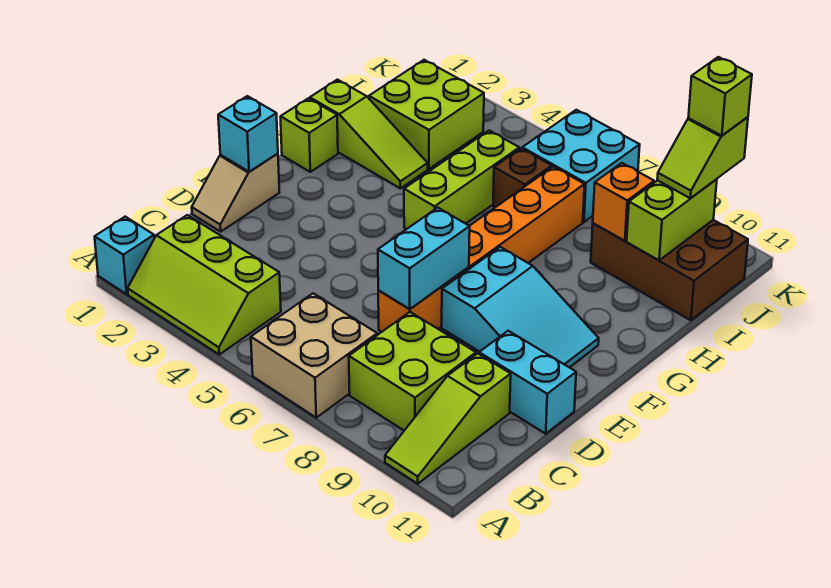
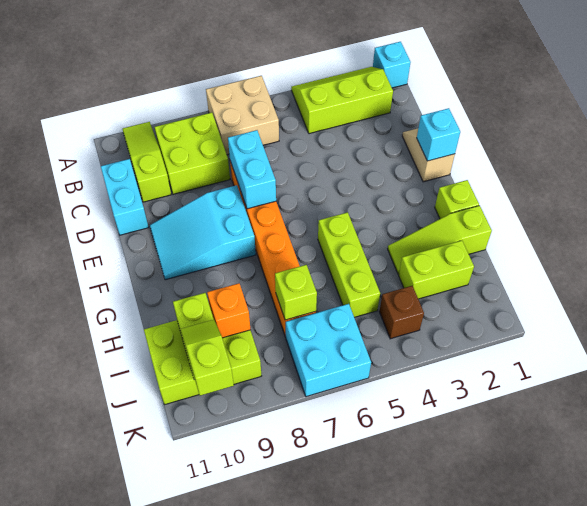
cyan 1x2 brick [479,331,576,434] -> cyan 1x2 brick turned to [101,159,149,235]
lime 2x2 brick [369,60,484,169] -> lime 1x2 brick [399,241,474,299]
brown 1x1 brick [493,148,552,207] -> brown 1x1 brick moved to [379,286,424,339]
brown 2x3 brick [591,220,748,320] -> lime 2x3 brick [144,320,261,404]
lime 1x1 brick [688,57,752,136] -> lime 1x1 brick moved to [275,265,317,320]

